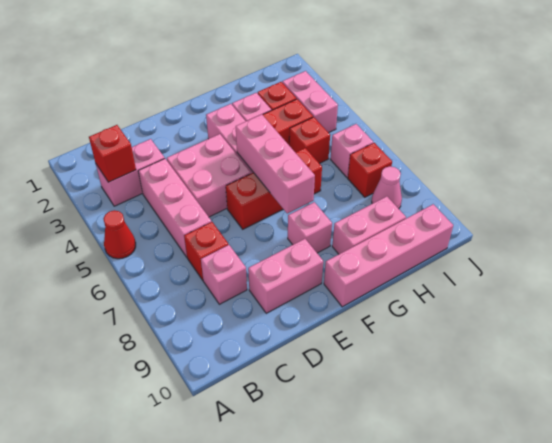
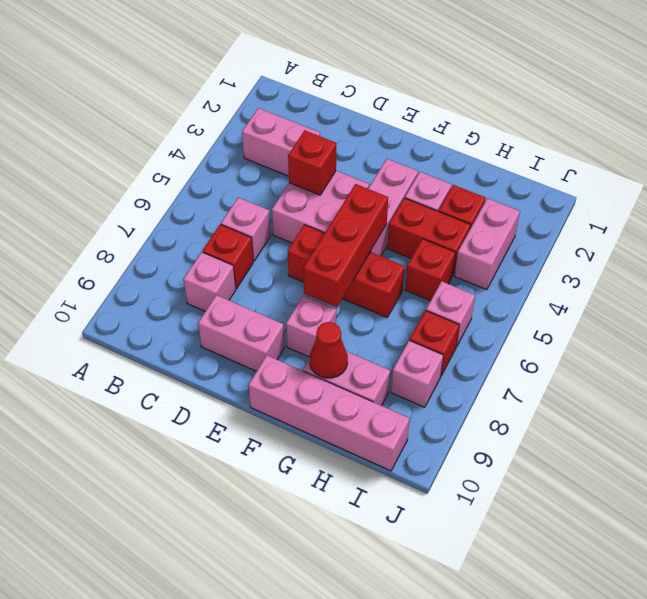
red 1x1 cone [103,210,136,259] -> red 1x1 cone moved to [310,322,348,378]
red 1x1 brick [89,125,136,182] -> red 1x1 brick moved to [288,130,336,195]
pink 1x3 brick [138,159,211,257] -> pink 1x1 brick [221,197,271,261]
pink 1x3 brick [236,114,315,213] -> red 1x3 brick [303,184,388,307]
pink 1x1 cone [372,166,402,209] -> pink 1x1 brick [391,340,443,407]

